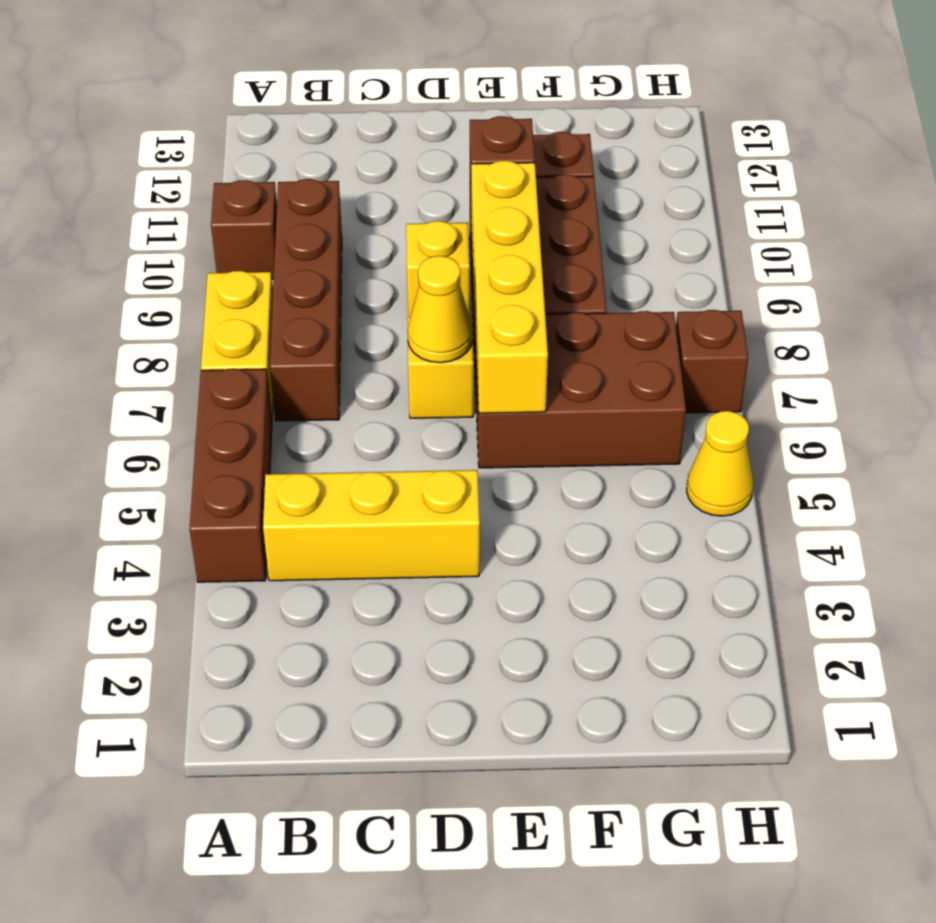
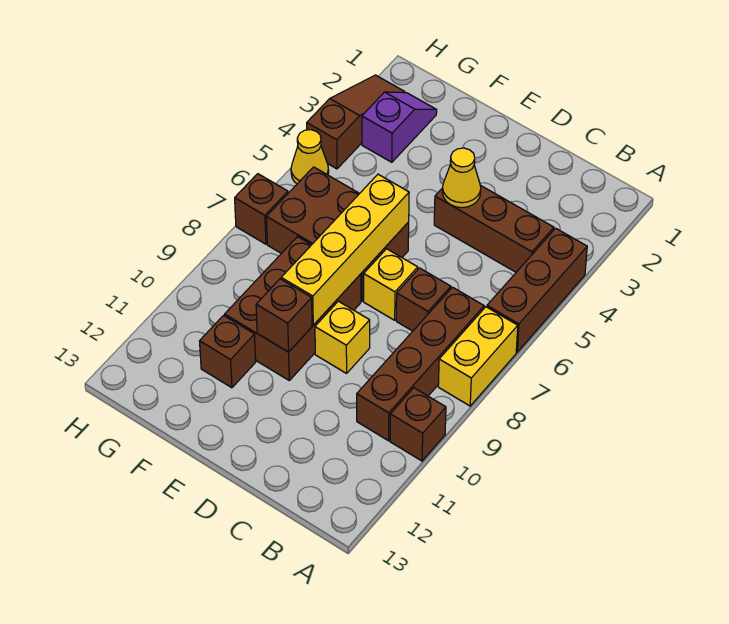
yellow 1x3 brick [263,470,480,581] -> brown 1x3 brick [434,185,554,272]
none -> brown 1x1 brick [396,268,451,331]
yellow 1x1 cone [407,256,473,363] -> yellow 1x1 cone moved to [442,148,481,208]
none -> purple 1x2 slope [362,92,437,162]
none -> brown 1x3 slope [307,75,405,169]

